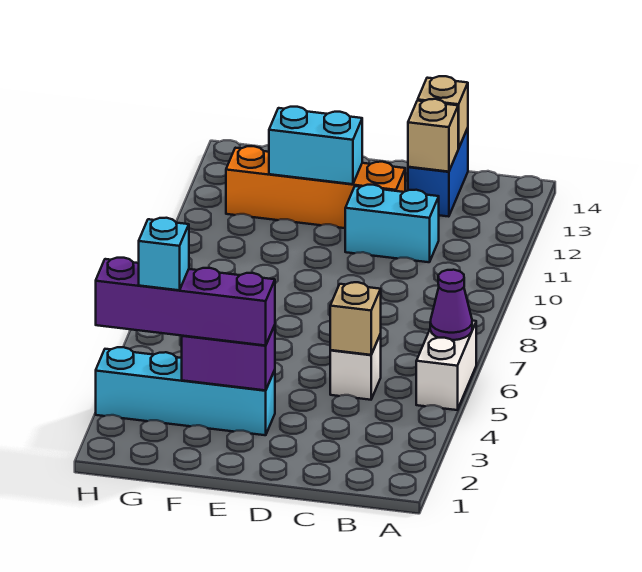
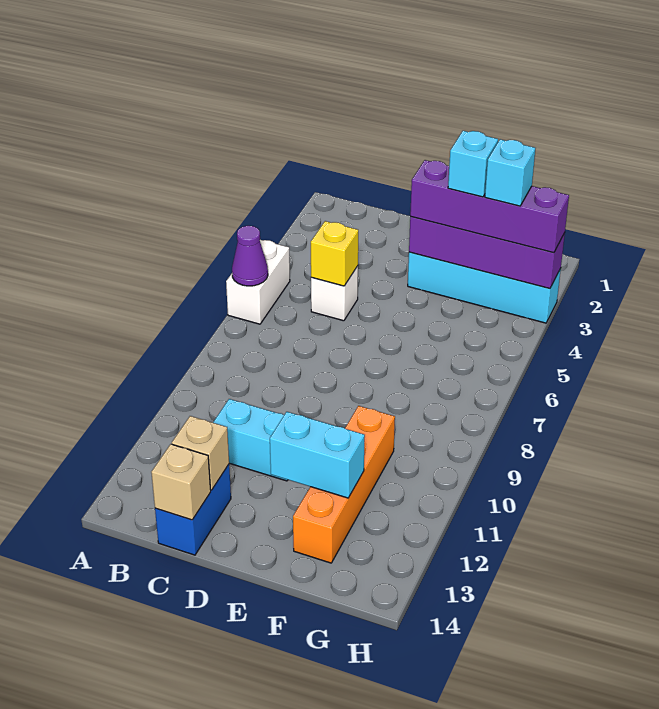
tan 1x1 brick [330,282,381,355] -> yellow 1x1 brick [311,221,358,286]
orange 1x4 brick [226,146,405,228] -> orange 1x4 brick turned to [293,406,395,563]
purple 1x2 brick [182,325,275,390] -> purple 1x4 brick [409,217,565,288]
none -> cyan 1x1 brick [448,131,498,197]

